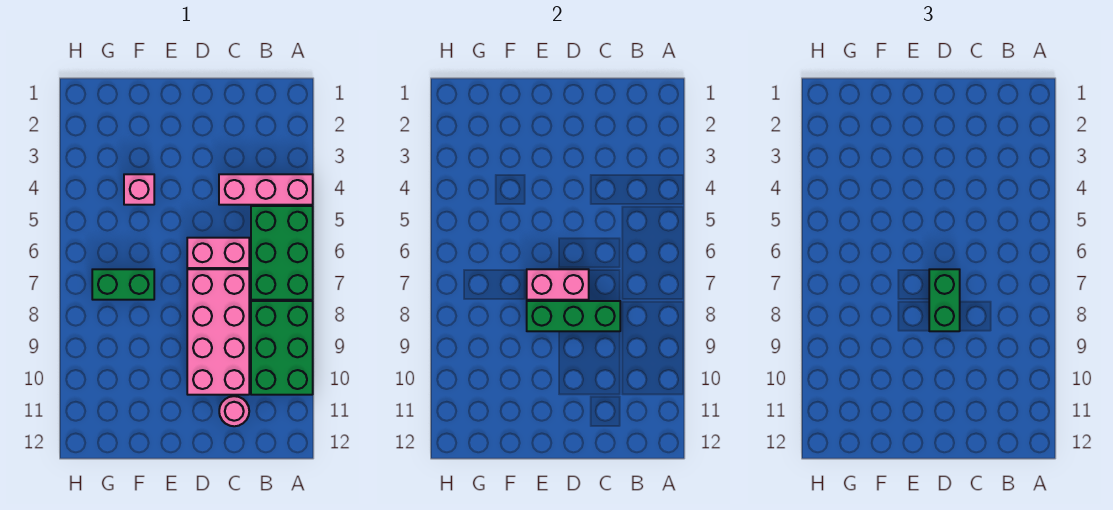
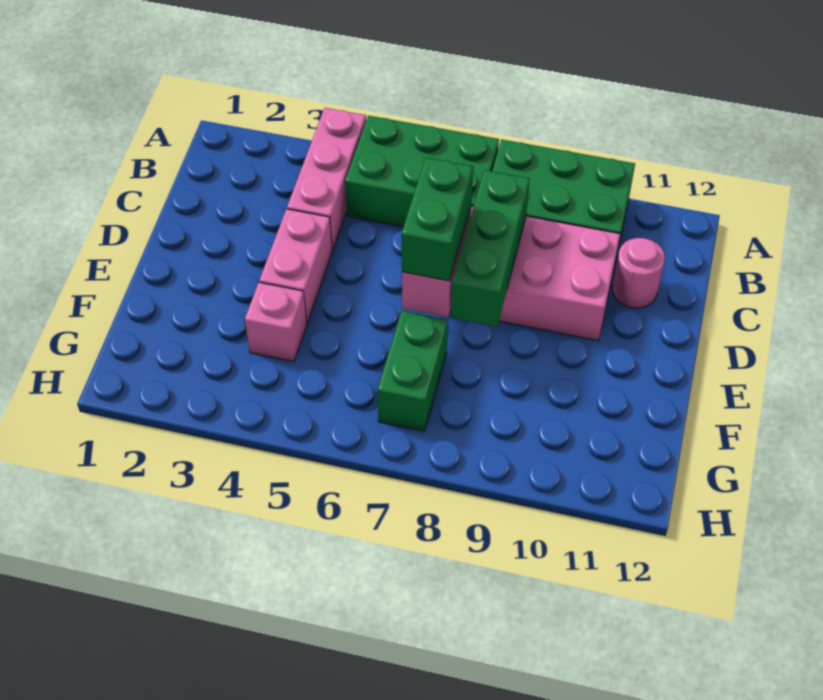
pink 1x2 brick [187,238,249,268] -> pink 1x2 brick moved to [259,209,332,323]
green 1x2 brick [929,269,960,331] -> green 1x2 brick turned to [402,158,473,281]

